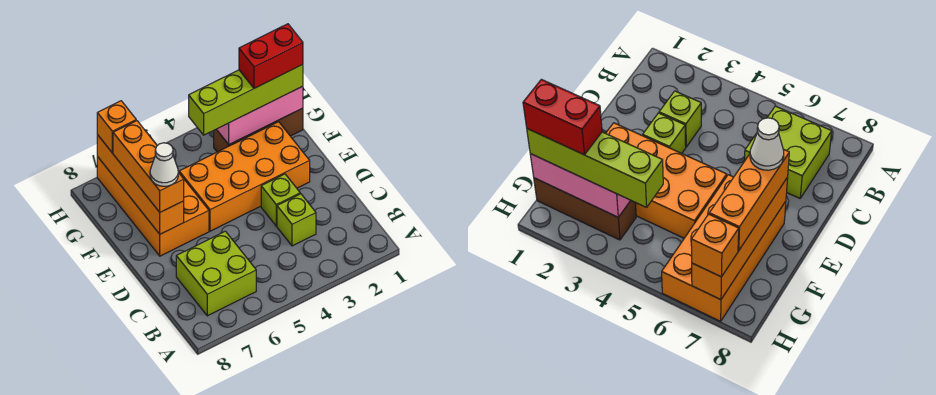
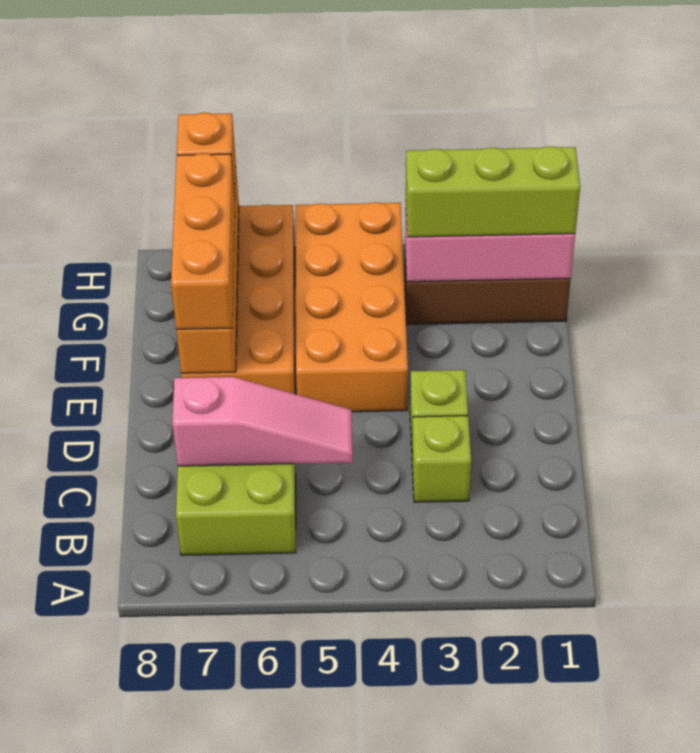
none -> pink 1x3 slope [172,377,353,466]
orange 2x4 brick [179,122,310,231] -> orange 2x4 brick turned to [295,202,408,412]
white 1x1 cone [150,143,179,186] -> none
lime 1x4 brick [189,64,303,135] -> lime 1x3 brick [406,146,580,237]
red 1x2 brick [239,24,303,88] -> none

